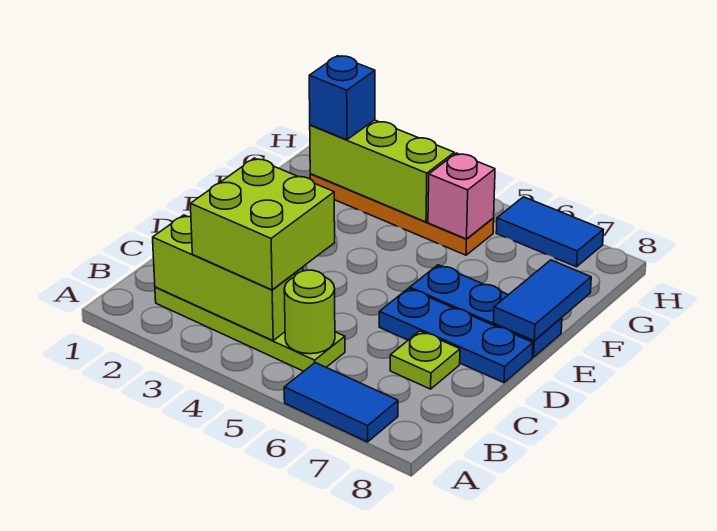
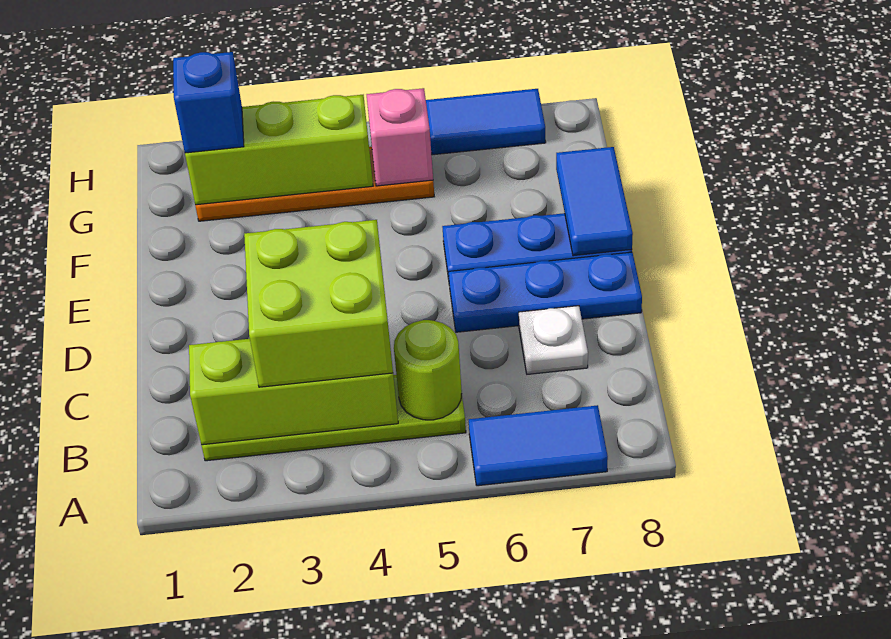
lime 1x1 plate [390,331,460,389] -> white 1x1 plate [519,306,588,374]

